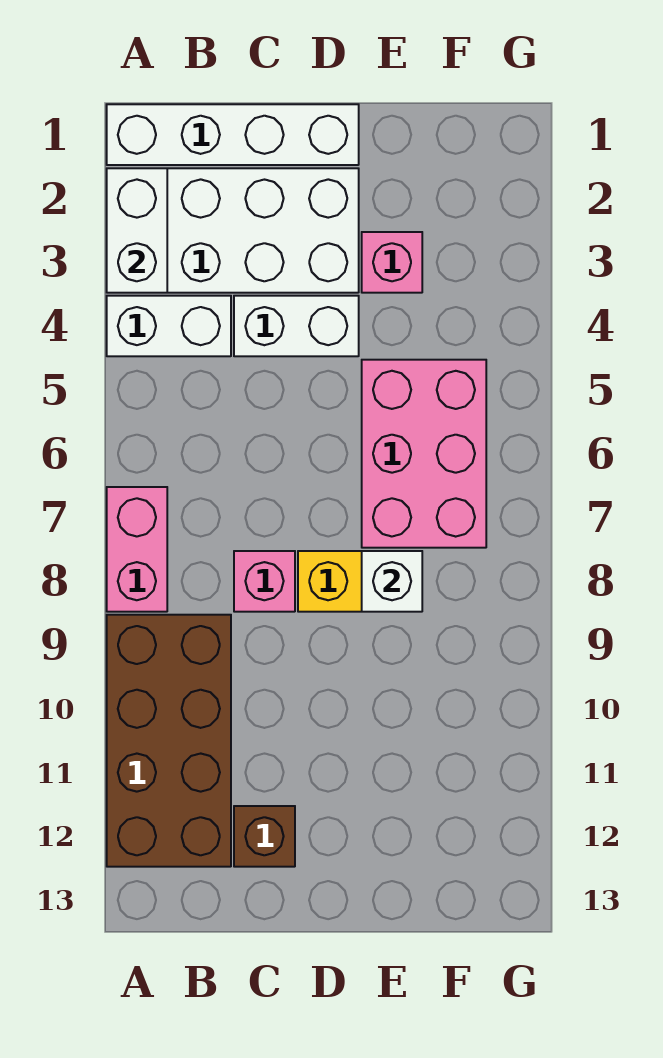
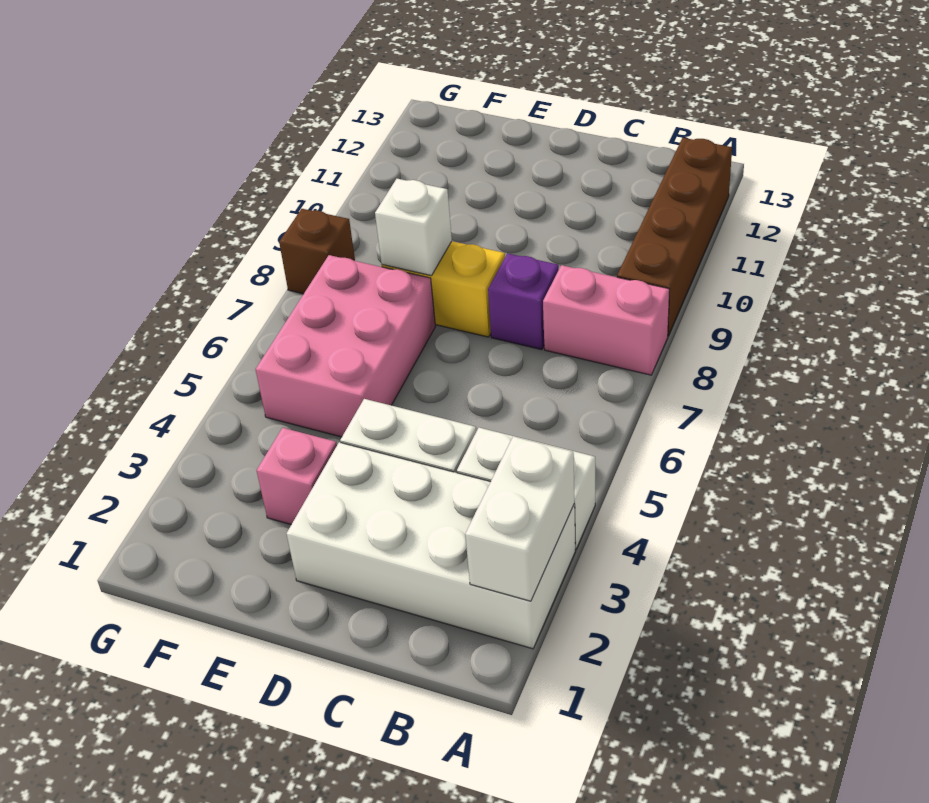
white 1x4 brick [107,104,359,165] -> none
pink 1x2 brick [107,487,167,612] -> pink 1x2 brick turned to [543,265,669,375]
brown 2x4 brick [107,615,231,867] -> brown 1x4 brick [617,138,732,336]
pink 1x1 brick [234,551,295,612] -> purple 1x1 brick [488,253,559,350]
brown 1x1 brick [234,806,295,867] -> brown 1x1 brick moved to [279,209,355,294]

